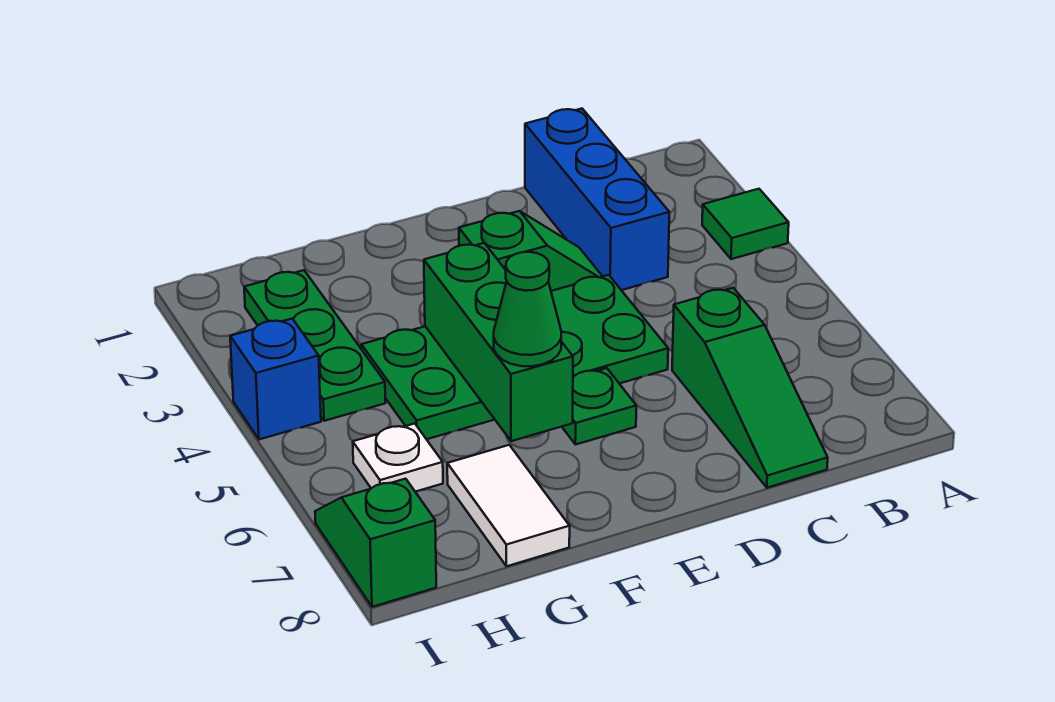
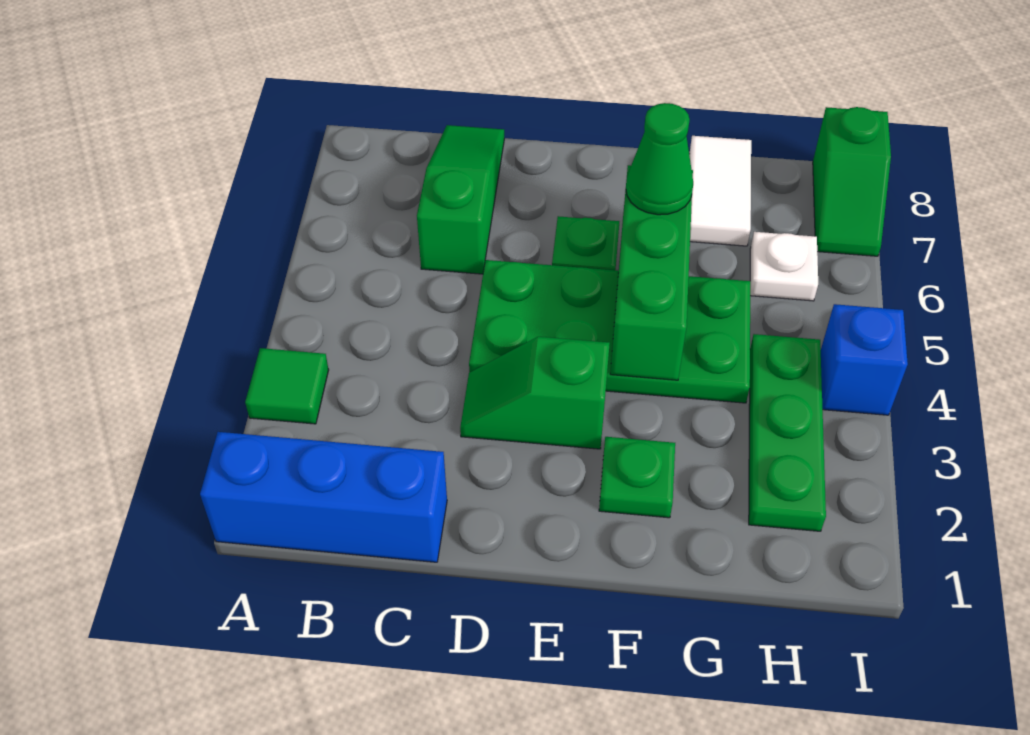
blue 1x3 brick [525,109,669,290] -> blue 1x3 brick turned to [200,432,447,562]
none -> green 1x1 plate [599,437,675,518]

